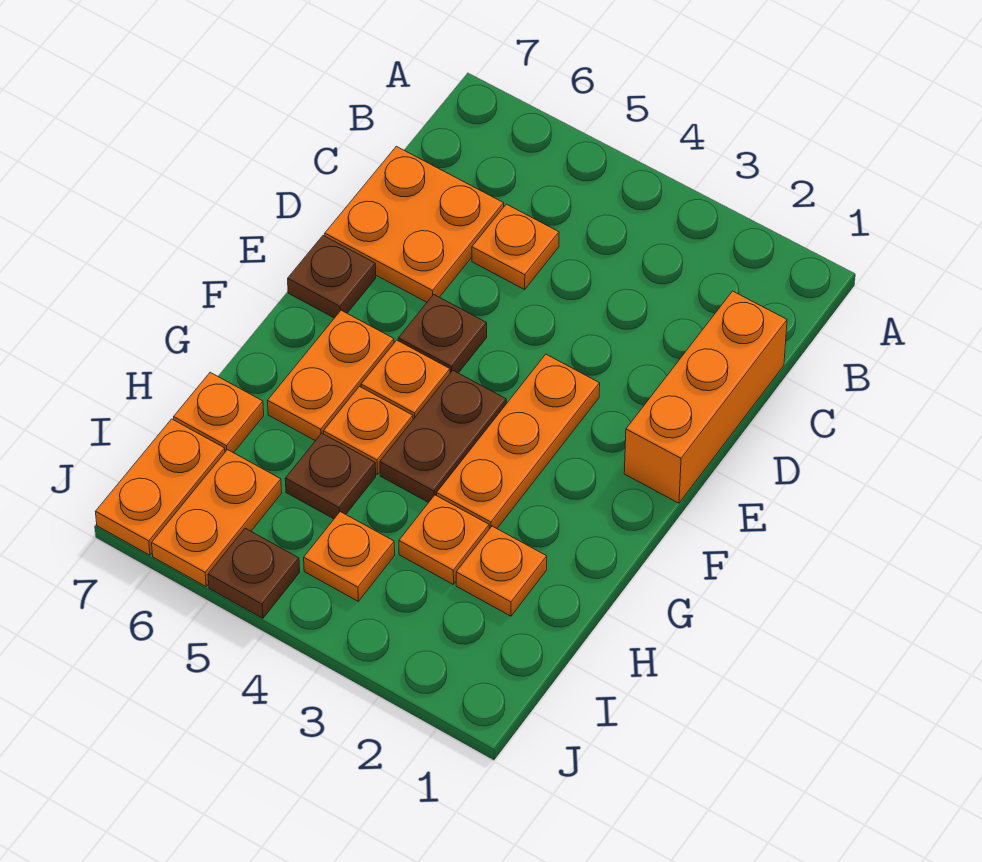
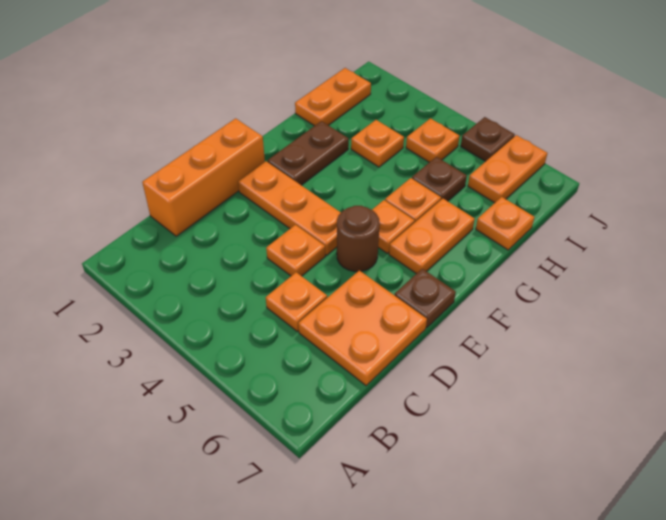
orange 1x3 plate [437,354,600,529] -> orange 1x3 plate turned to [238,161,341,255]
brown 1x1 plate [398,294,487,373] -> brown 1x1 round brick [337,206,380,272]
brown 1x2 plate [380,370,506,503] -> brown 1x2 plate moved to [267,121,349,185]
orange 1x1 plate [456,526,547,616] -> orange 1x1 plate moved to [266,225,325,276]
orange 1x2 plate [95,419,225,555] -> orange 1x2 plate moved to [295,68,371,126]

